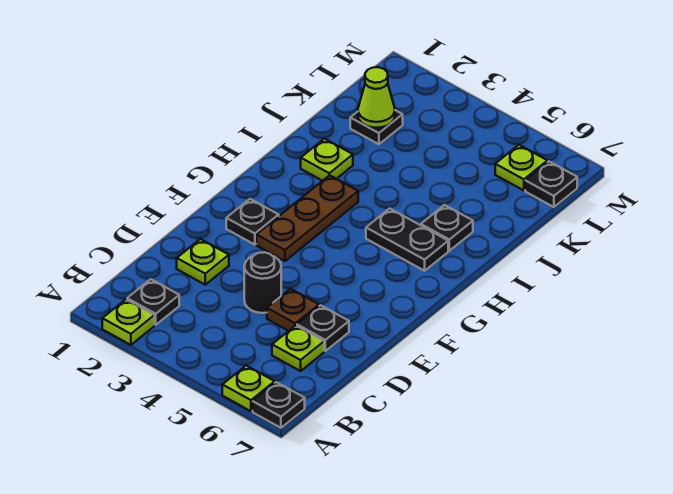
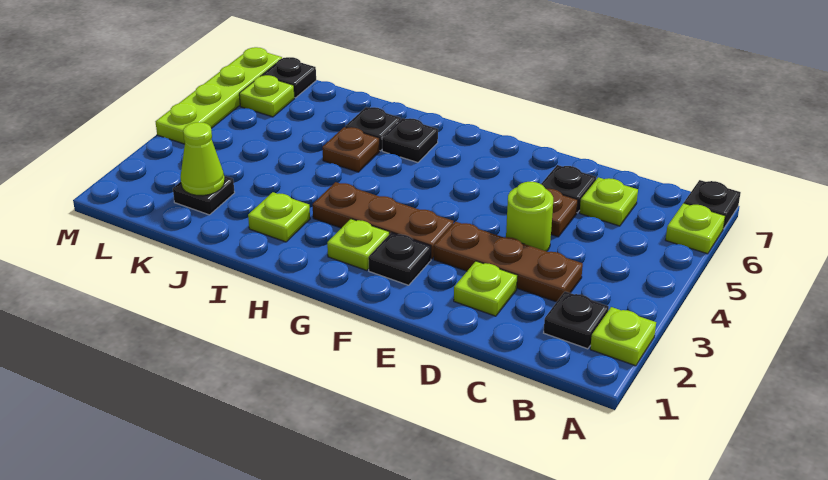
none -> brown 1x3 plate [434,221,583,302]
black 1x1 round brick [244,252,281,313] -> lime 1x1 round brick [506,182,553,251]
none -> lime 1x1 plate [327,219,389,270]
black 1x2 plate [366,208,448,271] -> black 1x1 plate [382,118,438,163]
none -> brown 1x1 plate [322,127,380,172]
none -> lime 1x4 plate [155,47,282,144]

